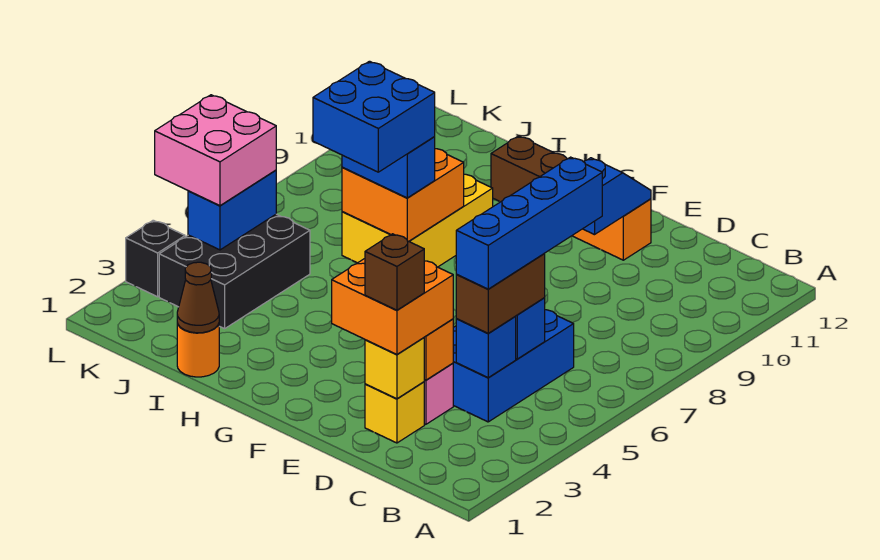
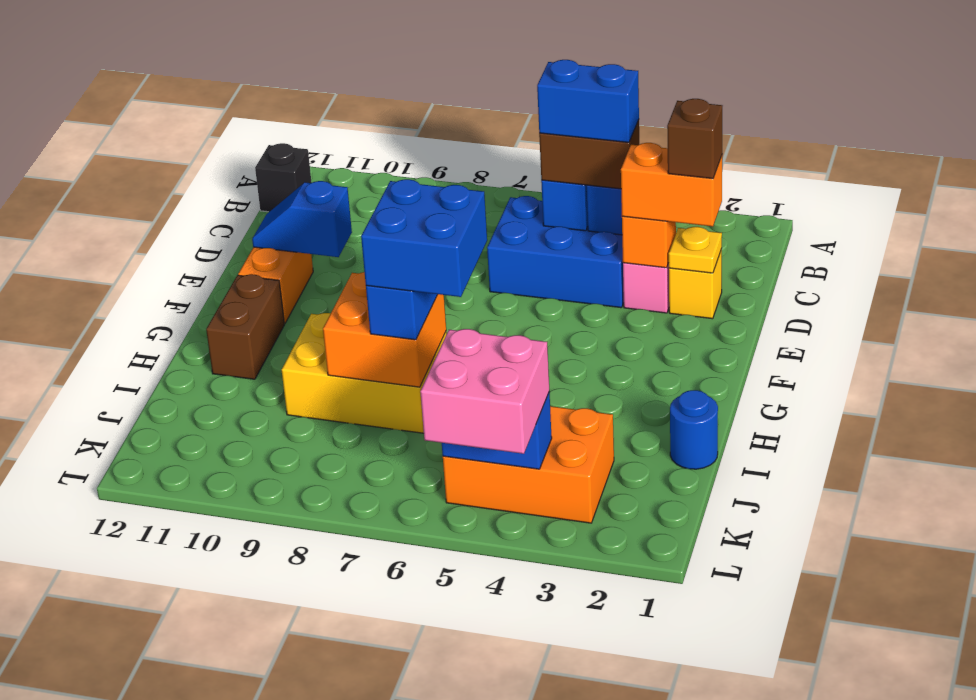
blue 1x4 brick [456,157,602,289] -> blue 1x2 brick [537,60,639,142]
yellow 1x1 brick [365,338,424,399] -> yellow 1x1 plate [669,227,722,273]
orange 2x2 brick [332,259,453,354] -> orange 1x2 brick [621,143,722,226]
orange 1x1 round brick [177,323,219,377] -> blue 1x1 round brick [670,390,718,469]
brown 1x1 cone [177,262,219,333] -> none
black 2x3 brick [159,214,310,329] -> orange 2x3 brick [443,406,614,523]
black 1x1 brick [126,220,185,297] -> black 1x1 brick moved to [255,143,312,212]

